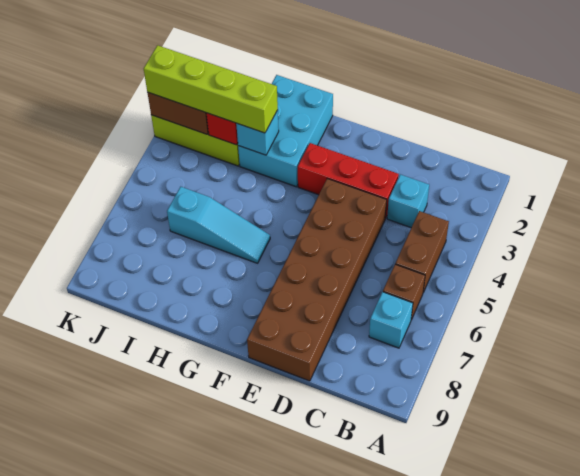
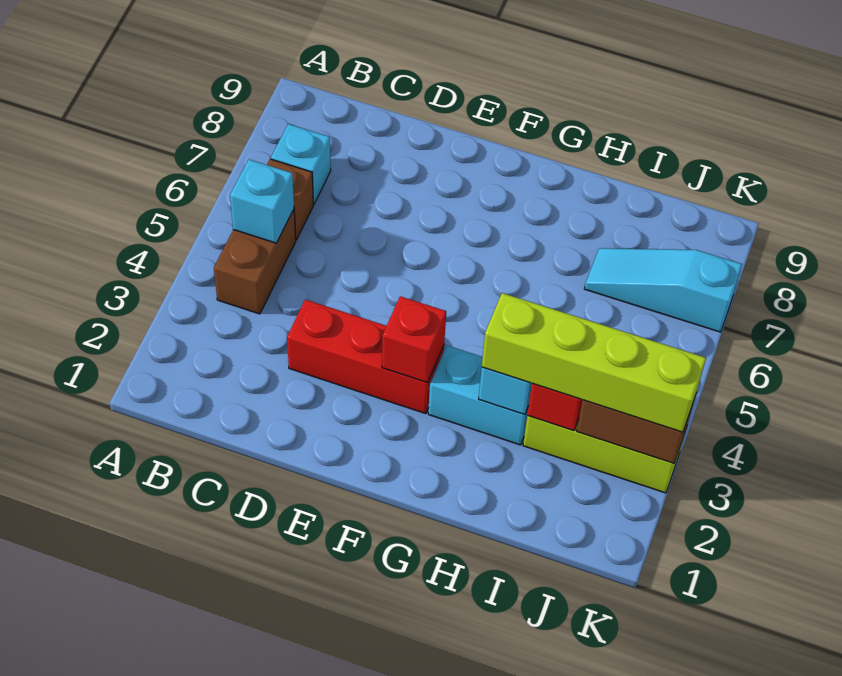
cyan 1x1 brick [387,174,429,228] -> cyan 1x1 brick moved to [230,160,294,243]
brown 2x6 brick [247,179,387,381] -> none
none -> red 1x1 brick [382,296,446,383]
cyan 2x3 brick [238,75,333,187] -> cyan 1x2 brick [428,346,529,445]
cyan 1x3 slope [167,187,270,263] -> cyan 1x3 slope moved to [584,248,742,332]

